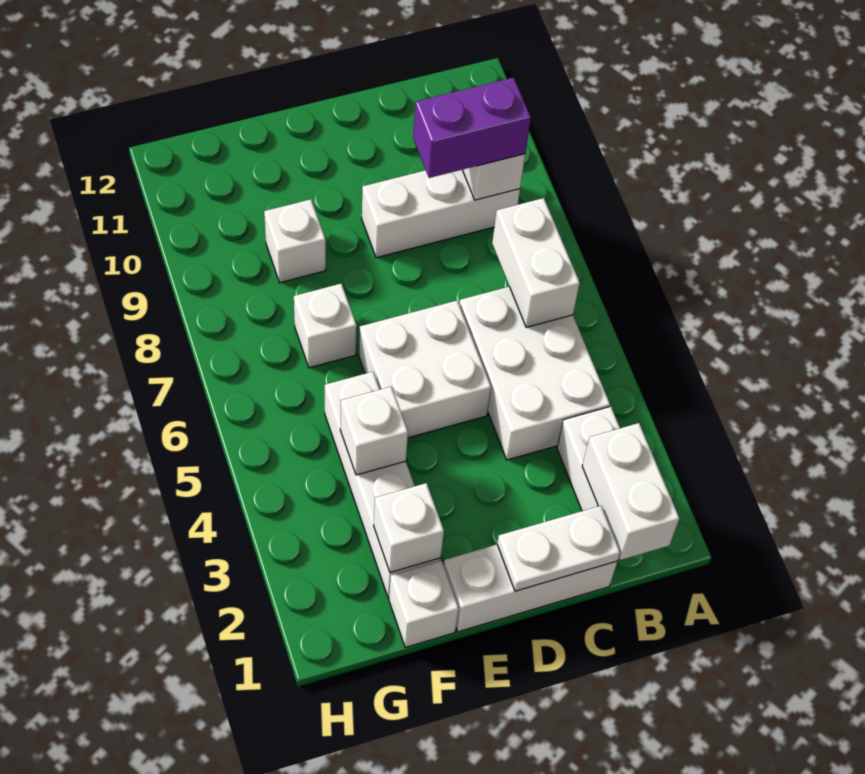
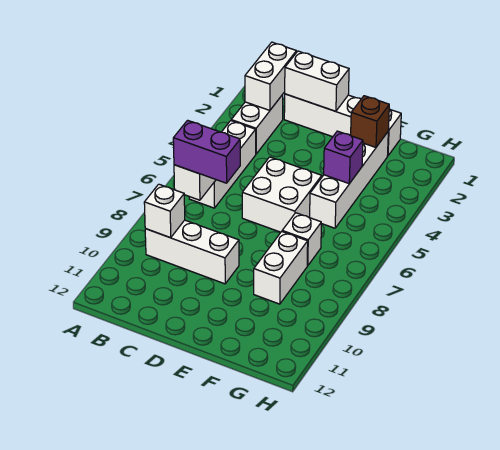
white 2x3 brick [459,287,610,460] -> white 1x3 brick [189,121,256,208]
purple 1x2 brick [413,78,531,178] -> purple 1x2 brick moved to [173,120,240,183]
white 1x2 plate [497,506,620,591] -> white 1x2 brick [285,51,349,111]
white 1x1 brick [374,483,444,573] -> brown 1x1 brick [351,96,389,147]
white 1x1 brick [340,387,408,475] -> purple 1x1 brick [324,131,363,183]
white 1x1 brick [264,199,326,283] -> white 1x2 brick [254,232,308,304]

